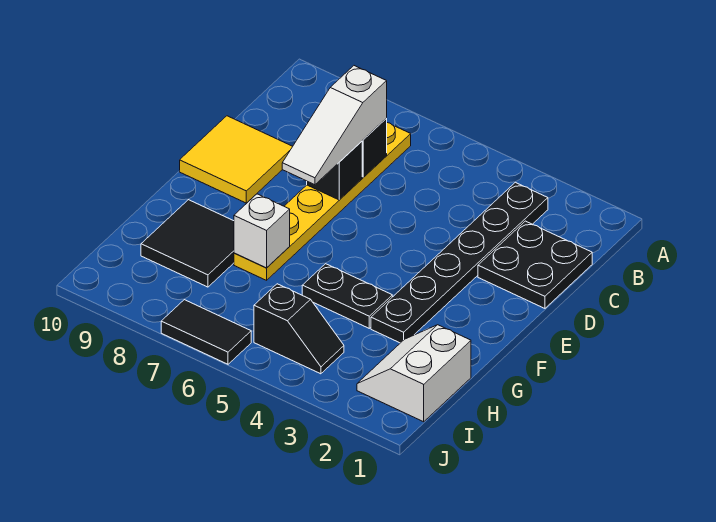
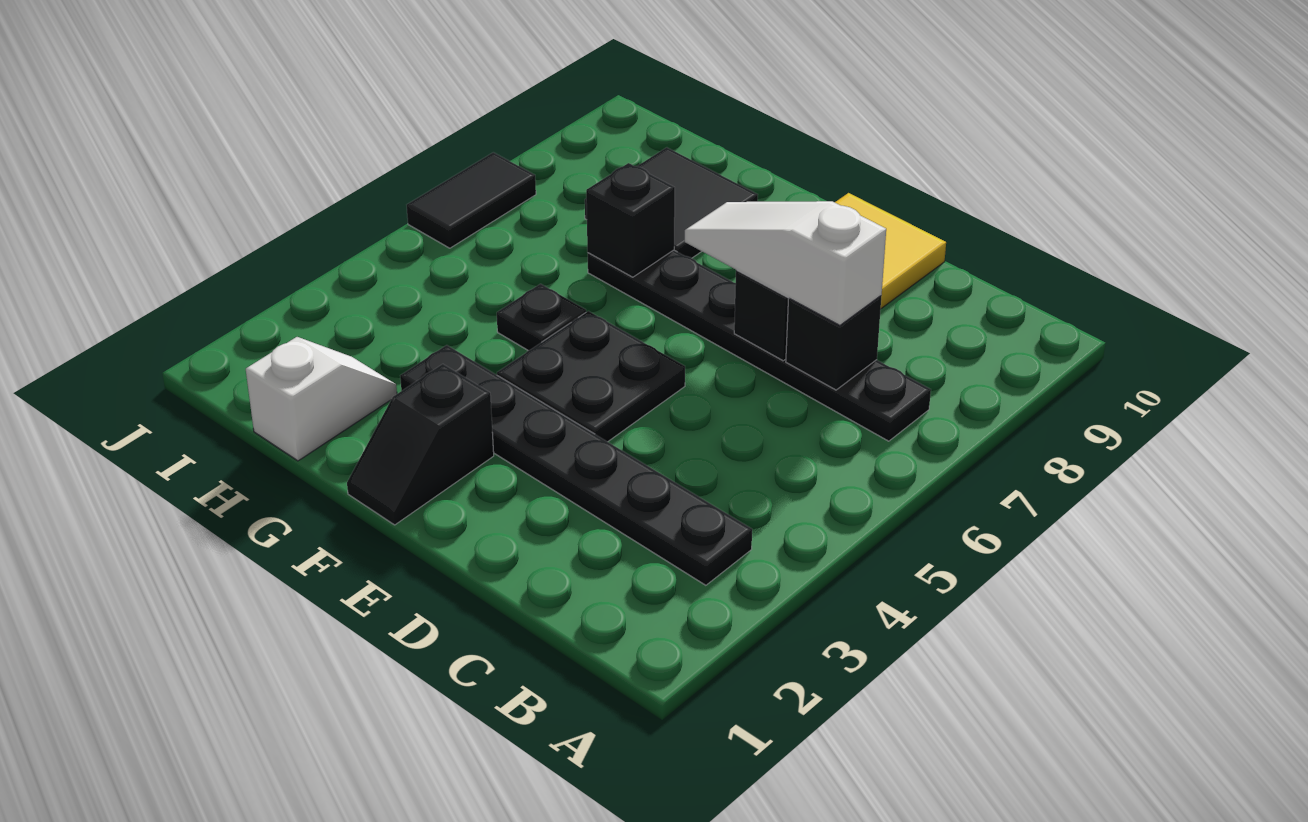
yellow 1x6 plate [234,123,411,280] -> black 1x6 plate [588,250,931,441]
black 2x2 plate [478,221,592,308] -> black 2x2 plate moved to [497,311,685,442]
black 1x2 plate [302,264,392,328] -> black 1x1 plate [497,284,586,351]
white 1x1 brick [234,194,290,268] -> black 1x1 brick [586,163,675,277]
white 2x2 slope [357,325,471,422] -> white 1x2 slope [246,337,397,461]
black 1x2 slope [254,284,344,374] -> black 1x2 slope moved to [347,364,494,525]

